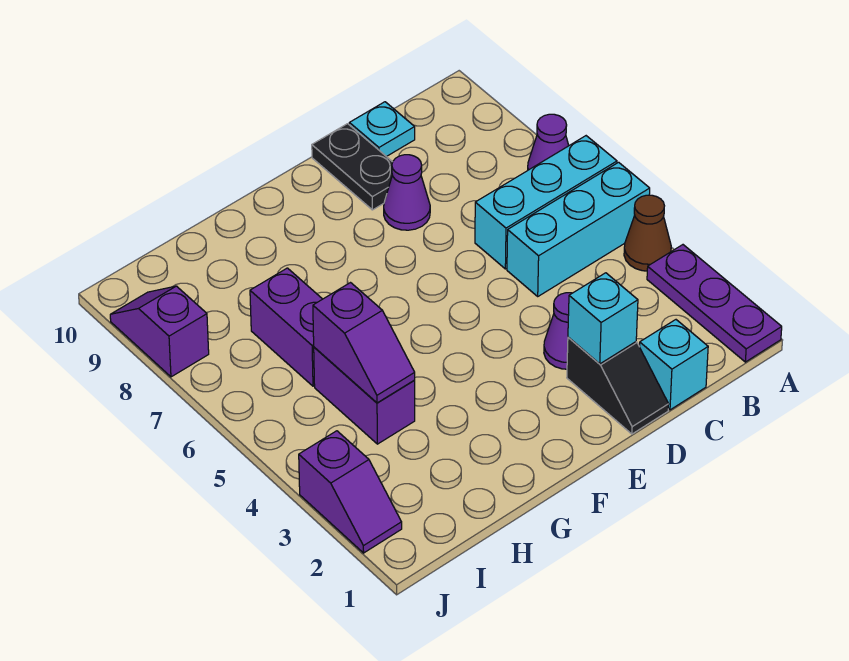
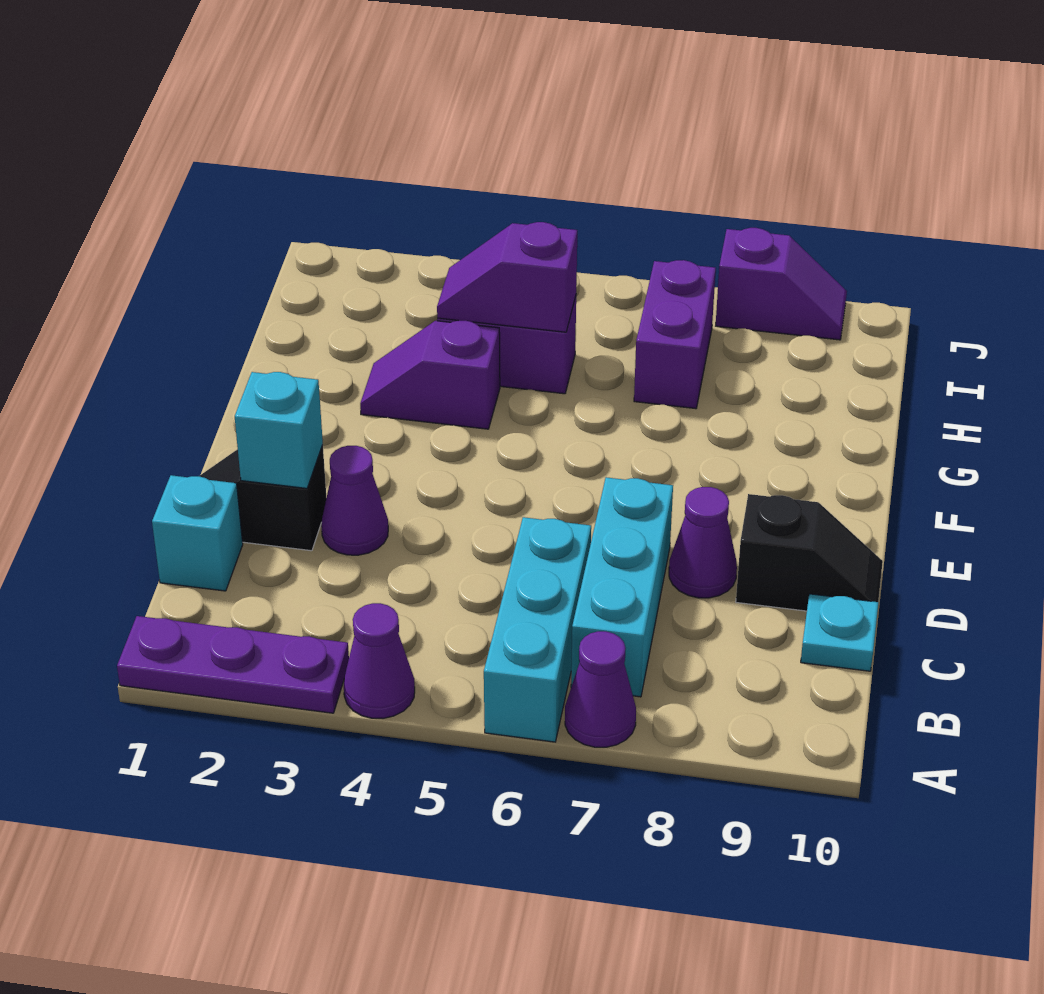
brown 1x1 cone [624,195,671,271] -> purple 1x1 cone [344,603,415,718]
cyan 1x3 brick [507,162,650,296] -> cyan 1x3 brick moved to [571,477,673,697]
black 1x2 plate [312,124,393,210] -> black 1x2 slope [736,494,883,611]
purple 1x2 brick [250,268,322,386] -> purple 1x2 brick turned to [634,260,716,409]
purple 1x2 slope [299,431,402,553] -> purple 1x2 slope moved to [360,321,500,429]

